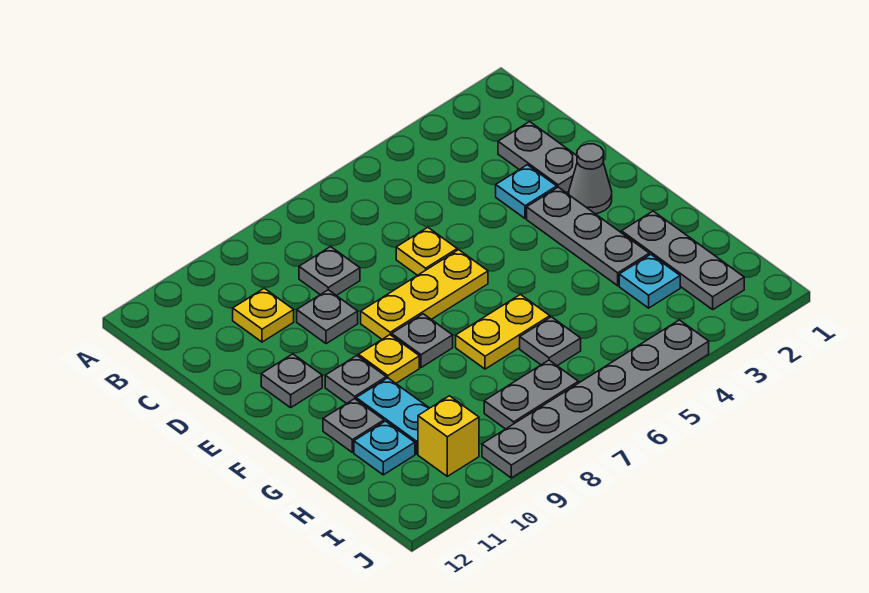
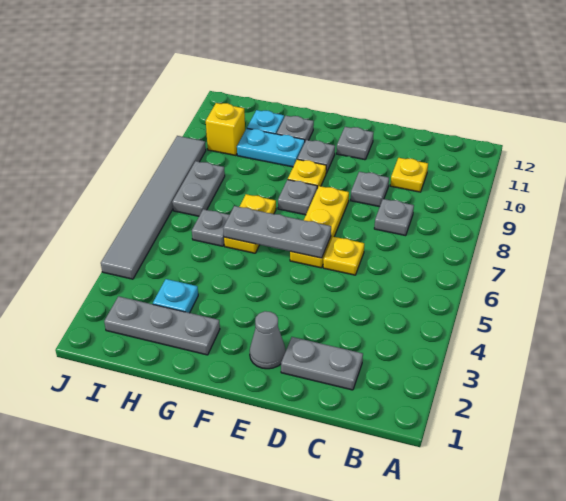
cyan 1x1 plate [496,165,557,219] -> none
grey 1x3 plate [527,187,649,286] -> grey 1x3 plate moved to [223,206,331,258]
grey 1x6 plate [482,320,709,478] -> grey 1x6 tile [101,136,206,279]

